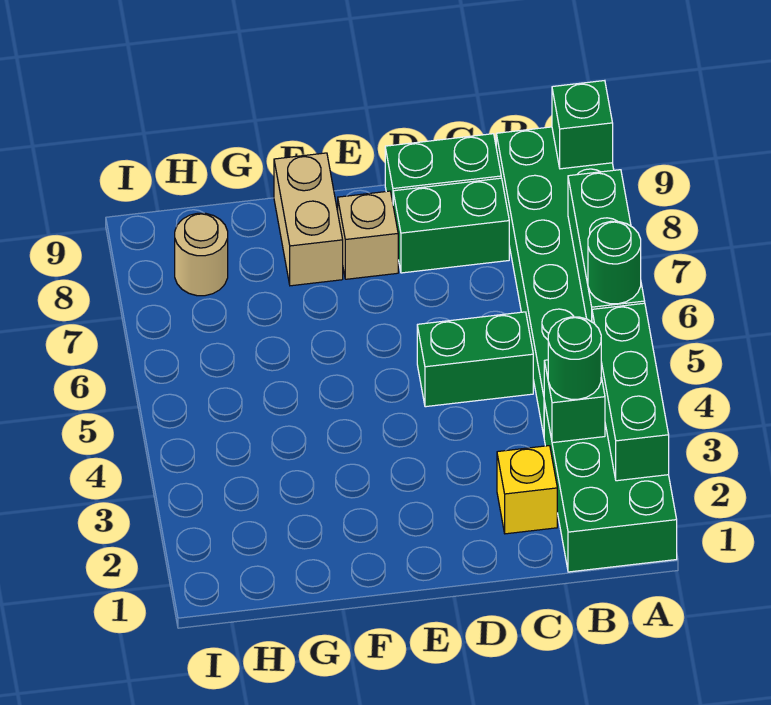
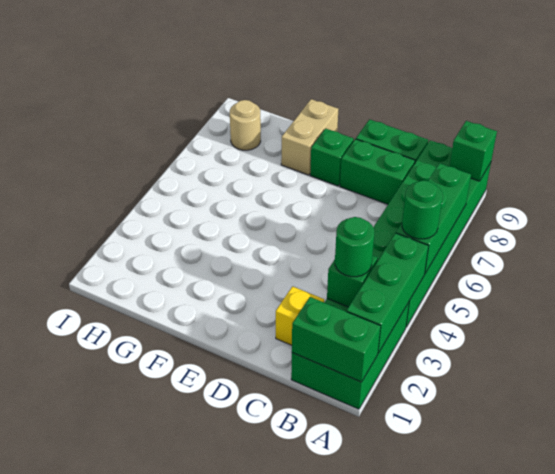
green 1x2 brick [417,312,533,407] -> green 1x2 brick moved to [292,297,381,382]
tan 1x1 brick [338,191,398,279] -> green 1x1 brick [310,129,354,186]

